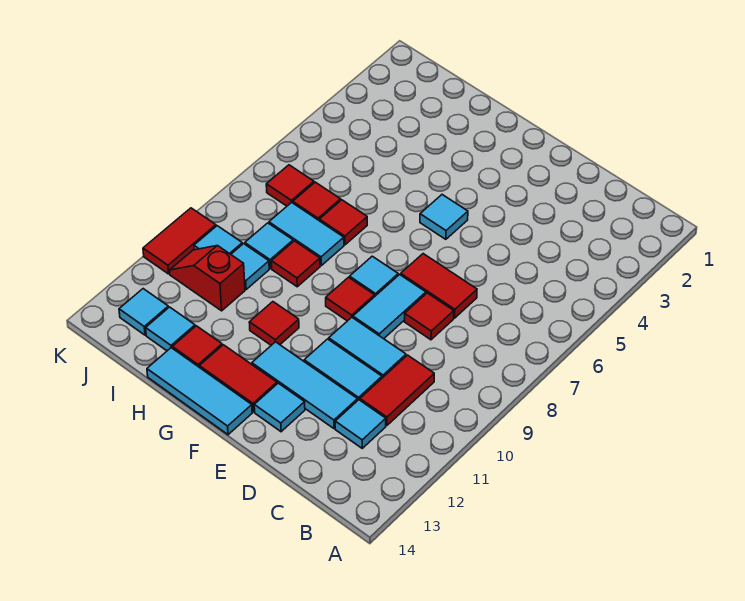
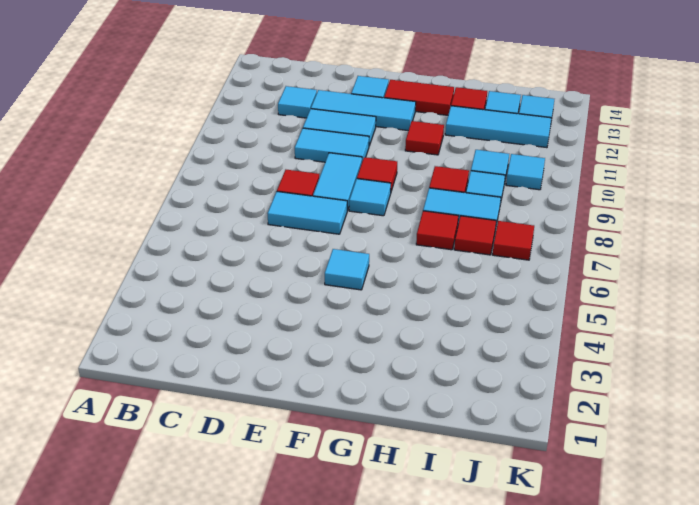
red 1x2 tile [360,355,434,426] -> none
red 1x2 tile [401,254,477,318] -> cyan 1x2 tile [267,192,347,234]
cyan 1x3 tile [147,348,252,435] -> cyan 1x3 tile moved to [445,106,552,148]
red 1x2 slope [170,245,245,311] -> none
red 1x2 tile [143,208,216,274] -> none

